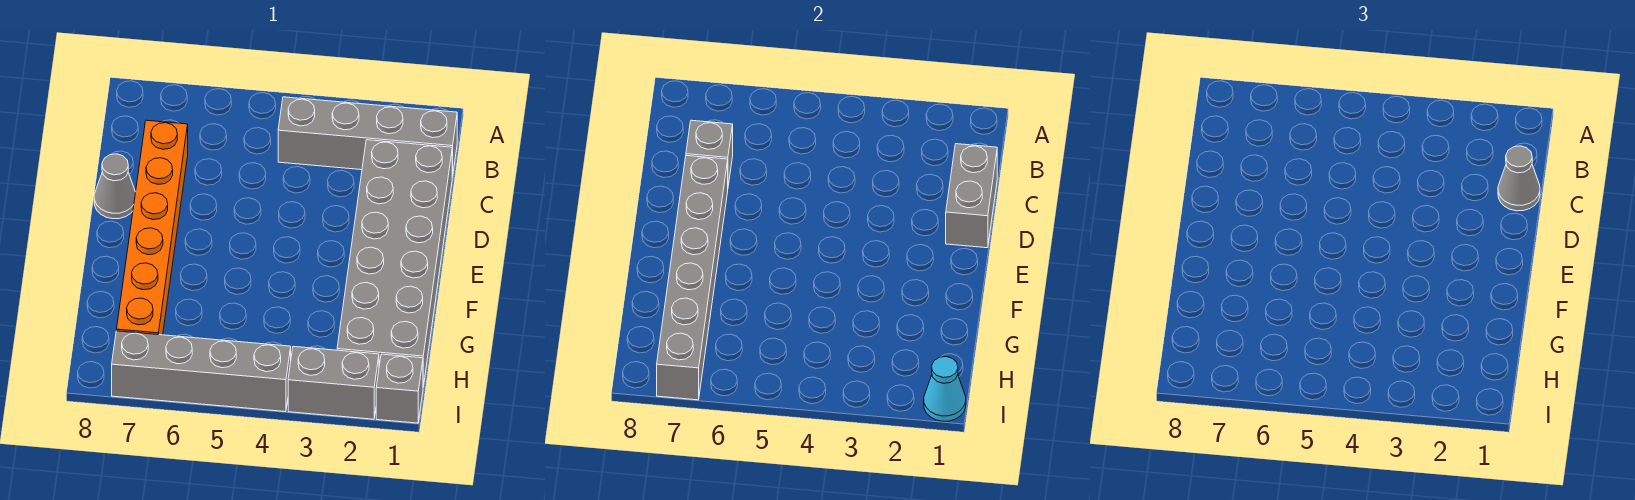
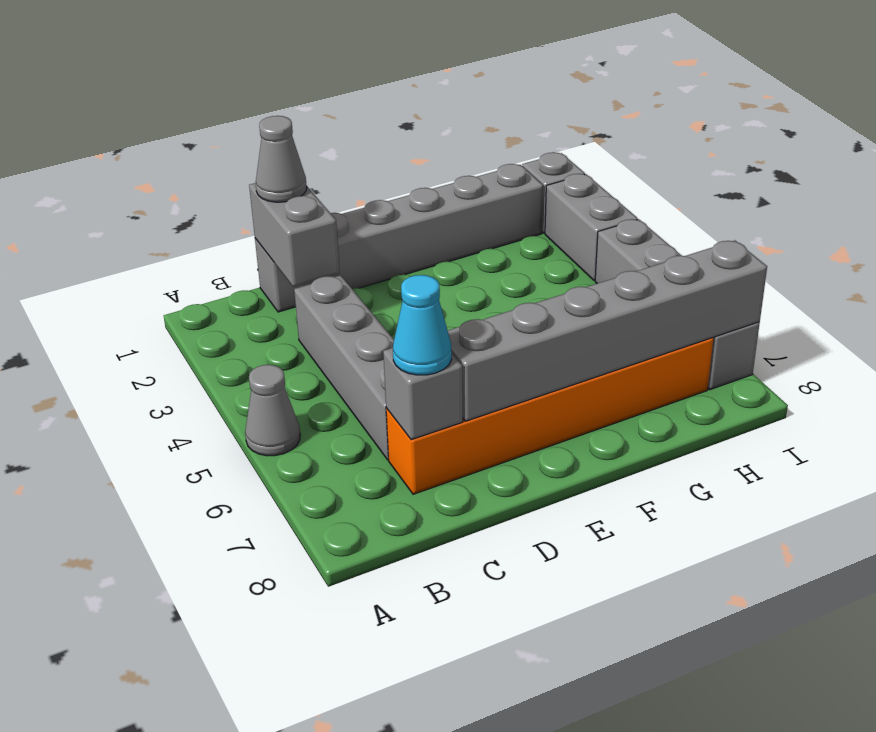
grey 1x4 brick [278,97,457,177] -> grey 1x4 brick moved to [294,275,394,460]
grey 2x6 brick [337,140,452,387] -> grey 1x6 brick [255,164,543,312]
grey 1x2 brick [946,144,997,248] -> grey 1x2 brick turned to [249,183,340,287]
grey 1x1 cone [94,154,136,219] -> grey 1x1 cone moved to [245,365,300,456]
cyan 1x1 cone [924,357,966,421] -> cyan 1x1 cone moved to [393,275,452,375]

